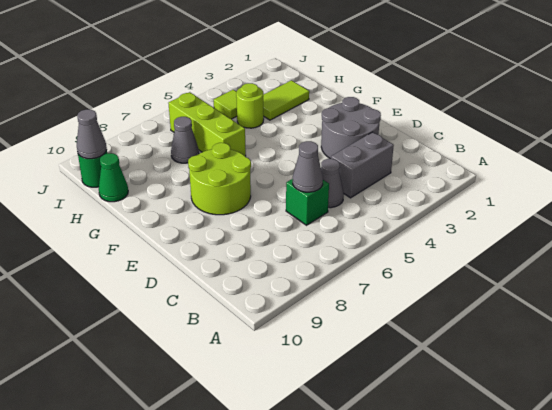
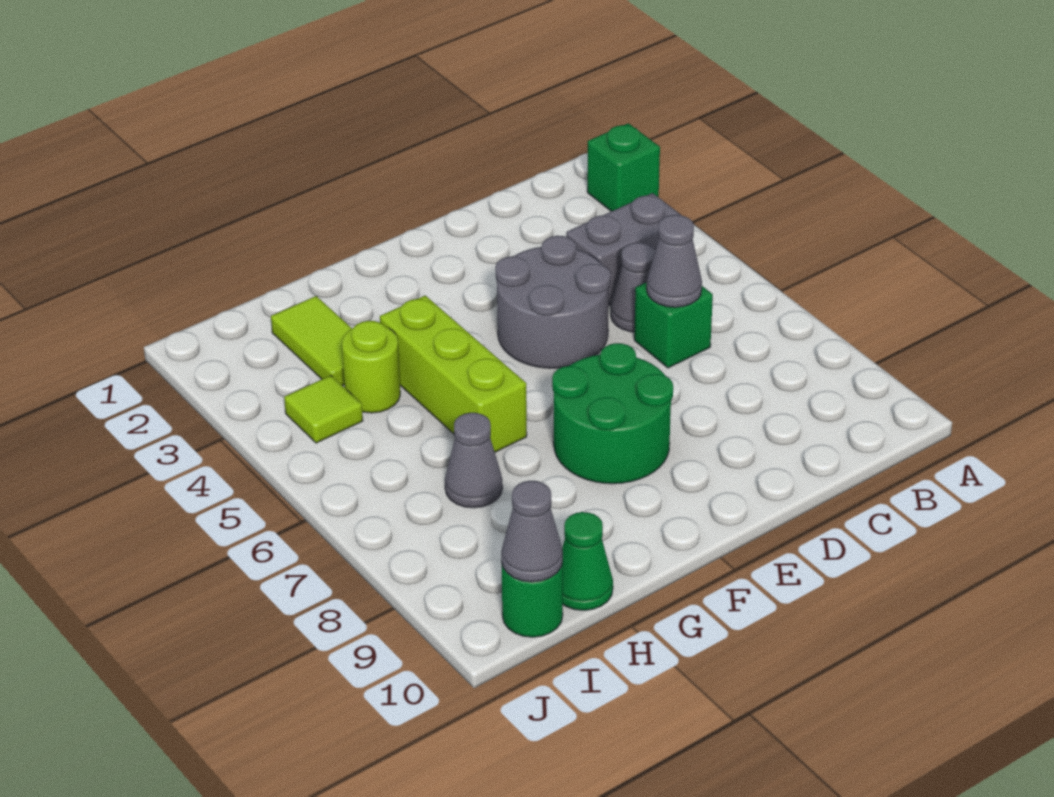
none -> green 1x1 brick [587,123,660,211]
grey 1x2 brick [331,132,394,198] -> grey 1x2 brick turned to [566,193,682,306]
grey 2x2 round brick [321,97,381,159] -> grey 2x2 round brick moved to [495,236,611,368]
lime 2x2 round brick [188,143,251,215] -> green 2x2 round brick [552,343,673,484]
lime 1x3 brick [168,92,246,156] -> lime 1x3 brick turned to [380,296,527,452]

